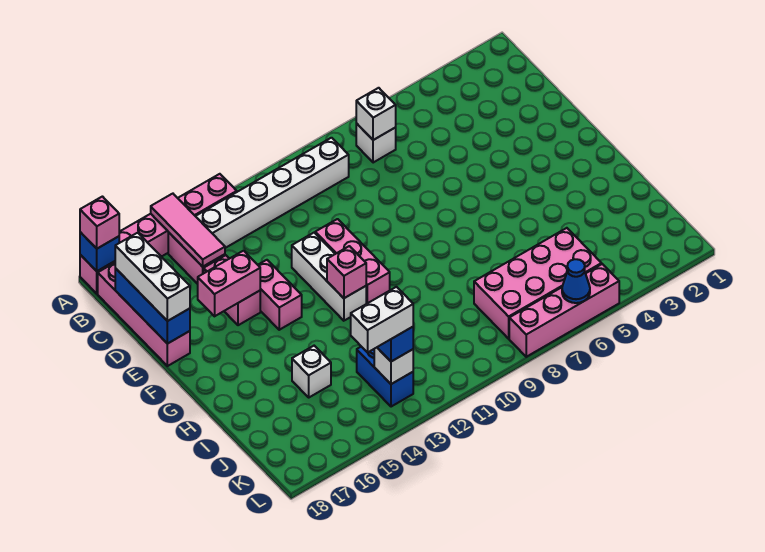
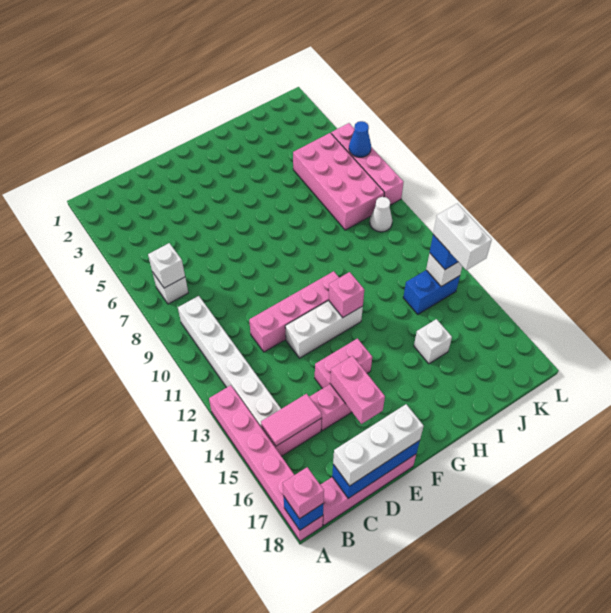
pink 1x3 tile [151,194,225,267] -> pink 1x2 tile [261,394,322,446]
pink 1x3 brick [315,219,390,304] -> pink 1x4 brick [249,271,339,352]
none -> white 1x1 cone [370,197,392,232]

